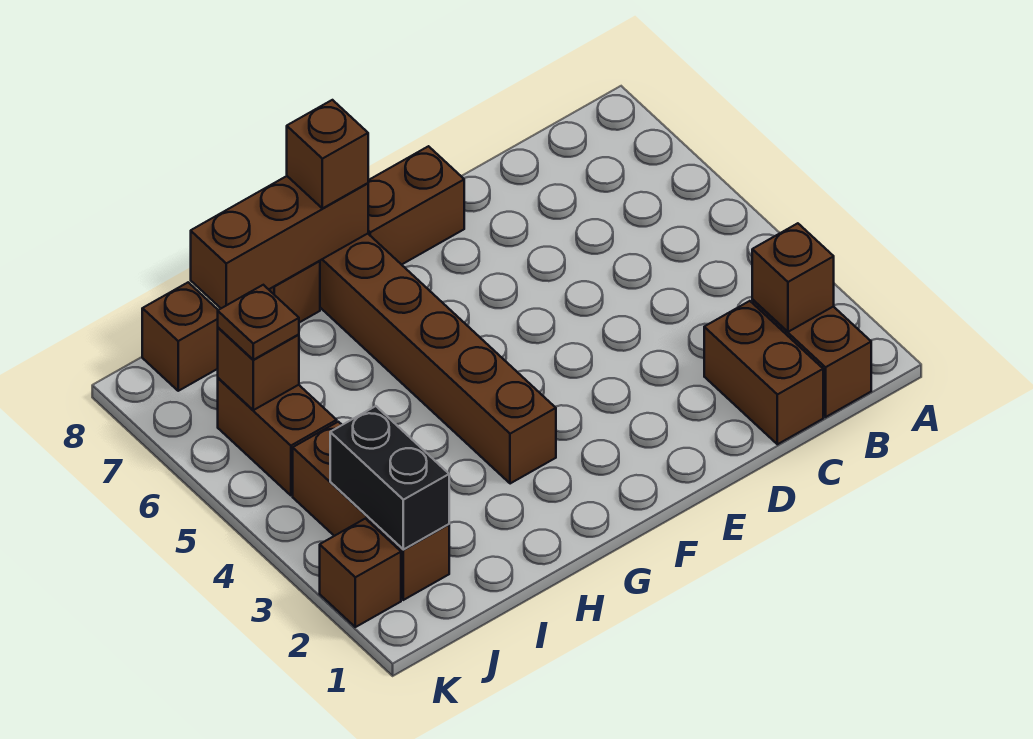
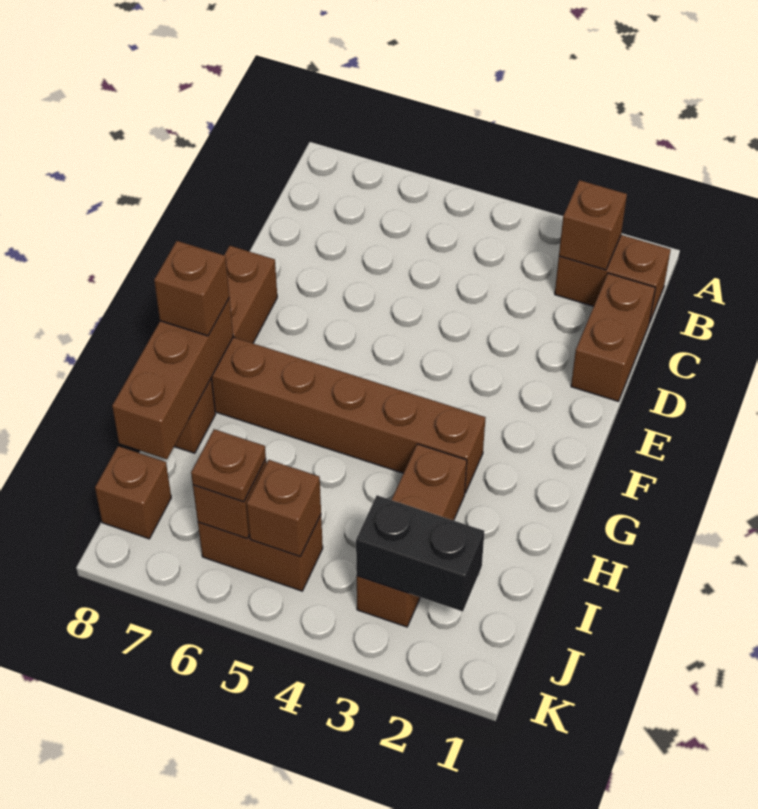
brown 1x2 brick [704,301,823,444] -> brown 1x2 brick turned to [571,273,655,401]
brown 1x3 brick [293,422,449,600] -> brown 1x3 brick turned to [357,444,467,627]
brown 1x1 brick [320,519,401,627] -> brown 1x1 brick moved to [247,460,321,556]

